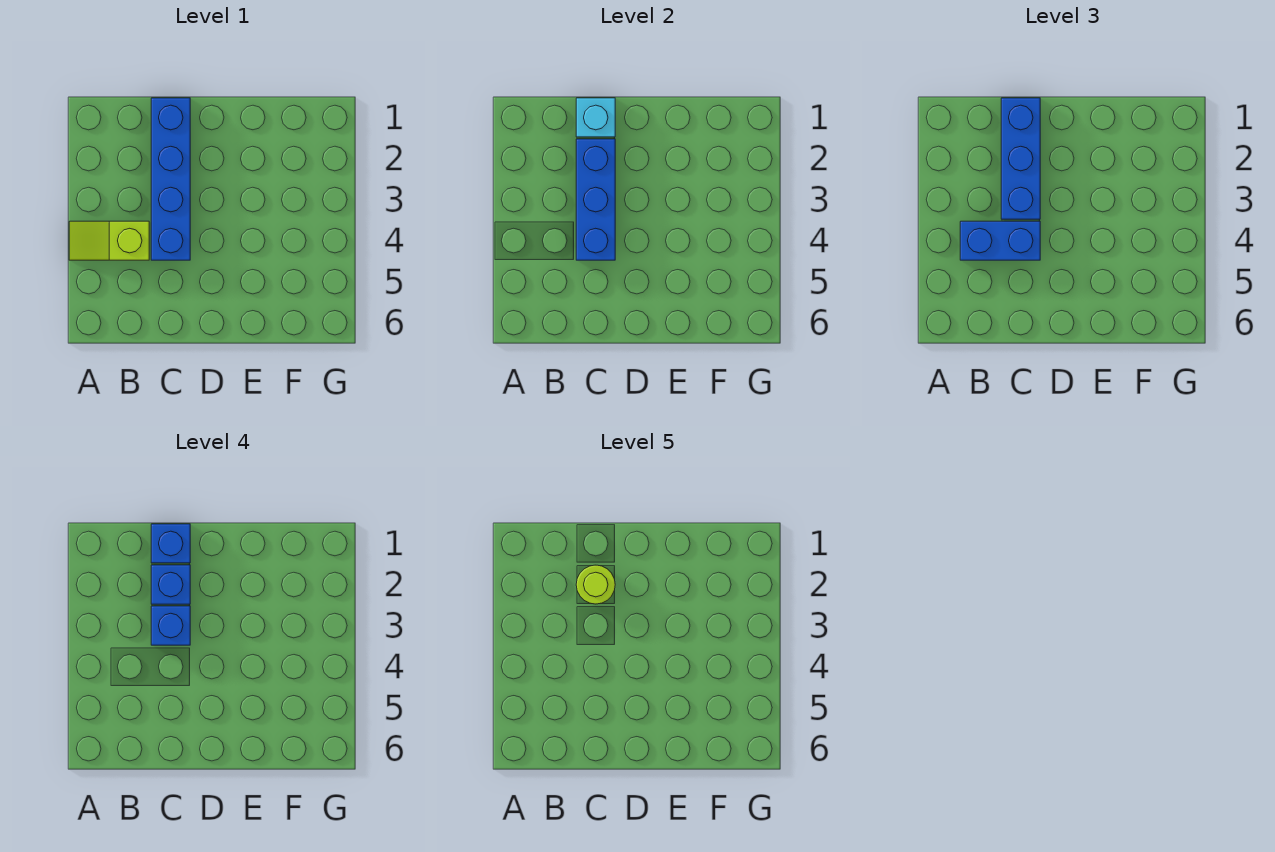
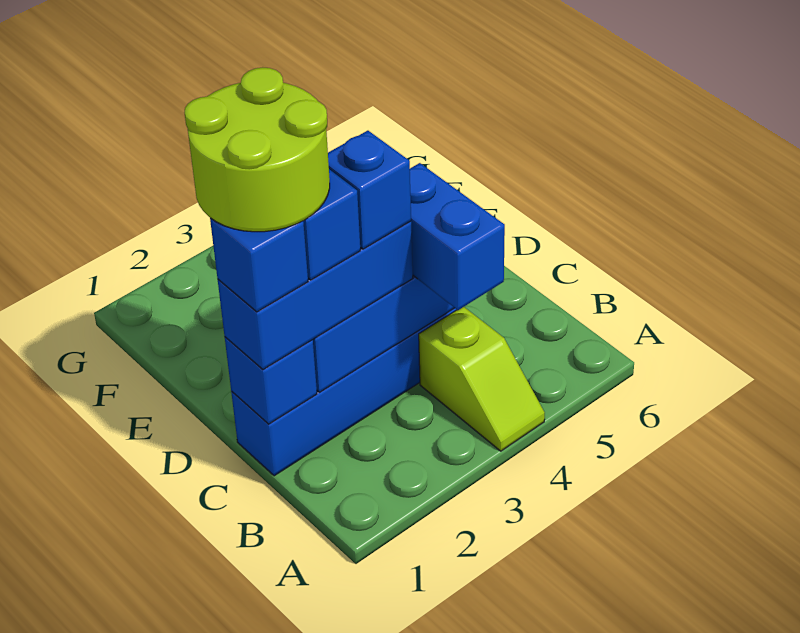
cyan 1x1 brick [576,98,615,137] -> blue 1x1 brick [225,337,317,424]
lime 1x1 round brick [576,565,615,604] -> lime 2x2 round brick [184,67,330,232]

